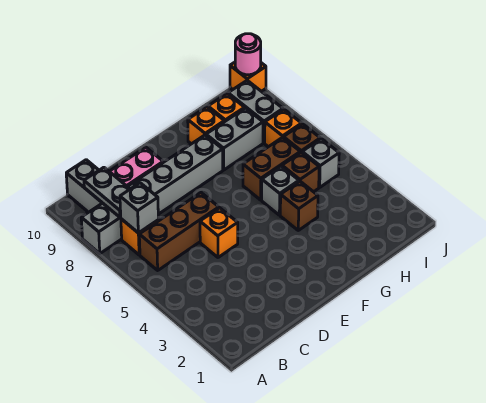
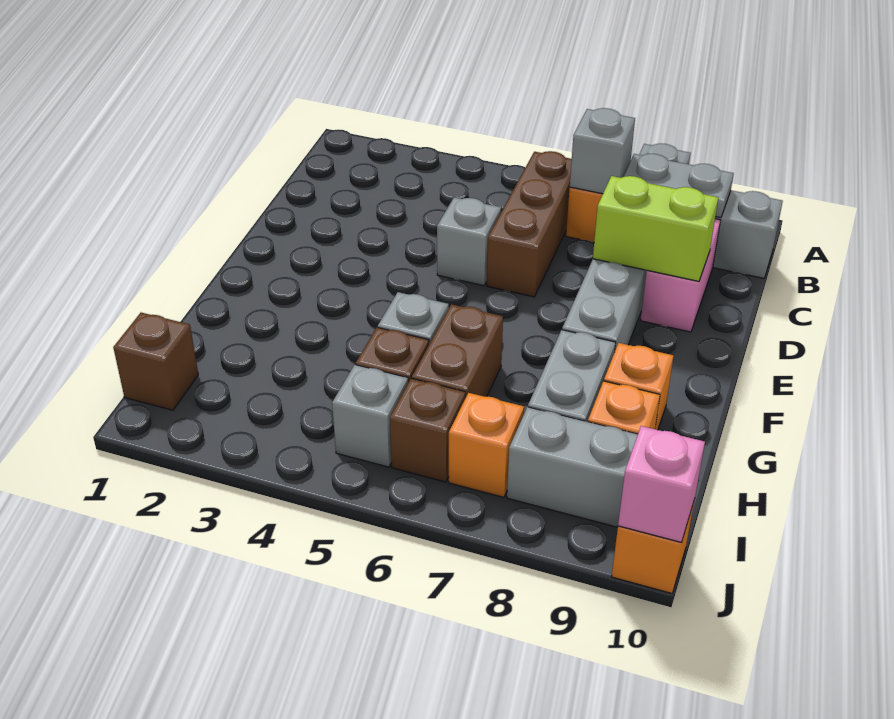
orange 1x1 brick [200,208,238,257] -> grey 1x1 brick [437,197,501,286]
none -> lime 1x2 brick [593,176,719,281]
brown 1x1 brick [280,181,318,230] -> brown 1x1 brick moved to [113,313,198,410]
pink 1x1 round brick [235,34,261,75] -> pink 1x1 brick [618,426,705,543]

